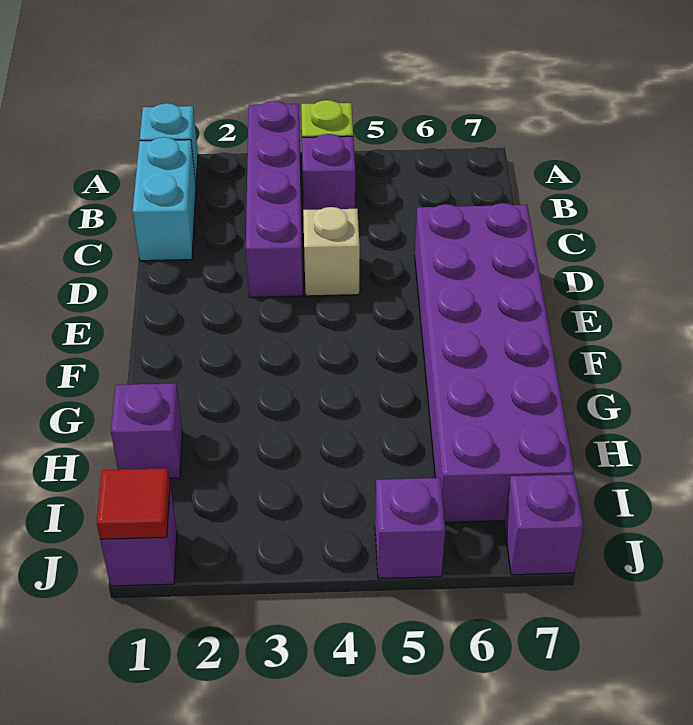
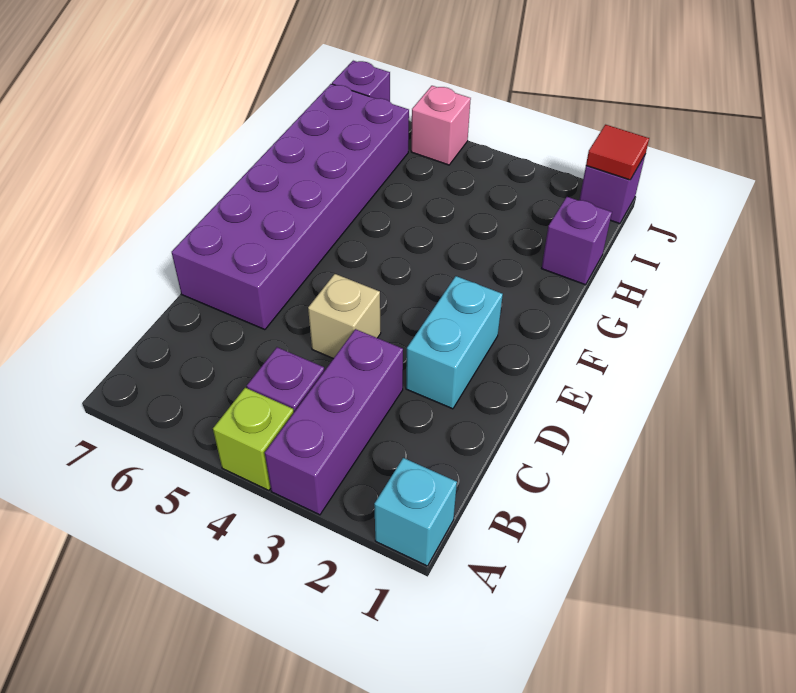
purple 1x4 brick [246,101,303,297] -> purple 1x3 brick [265,329,403,515]
cyan 1x2 brick [132,137,196,261] -> cyan 1x2 brick moved to [406,276,503,409]
purple 1x1 brick [375,478,445,579] -> pink 1x1 brick [411,86,471,165]

